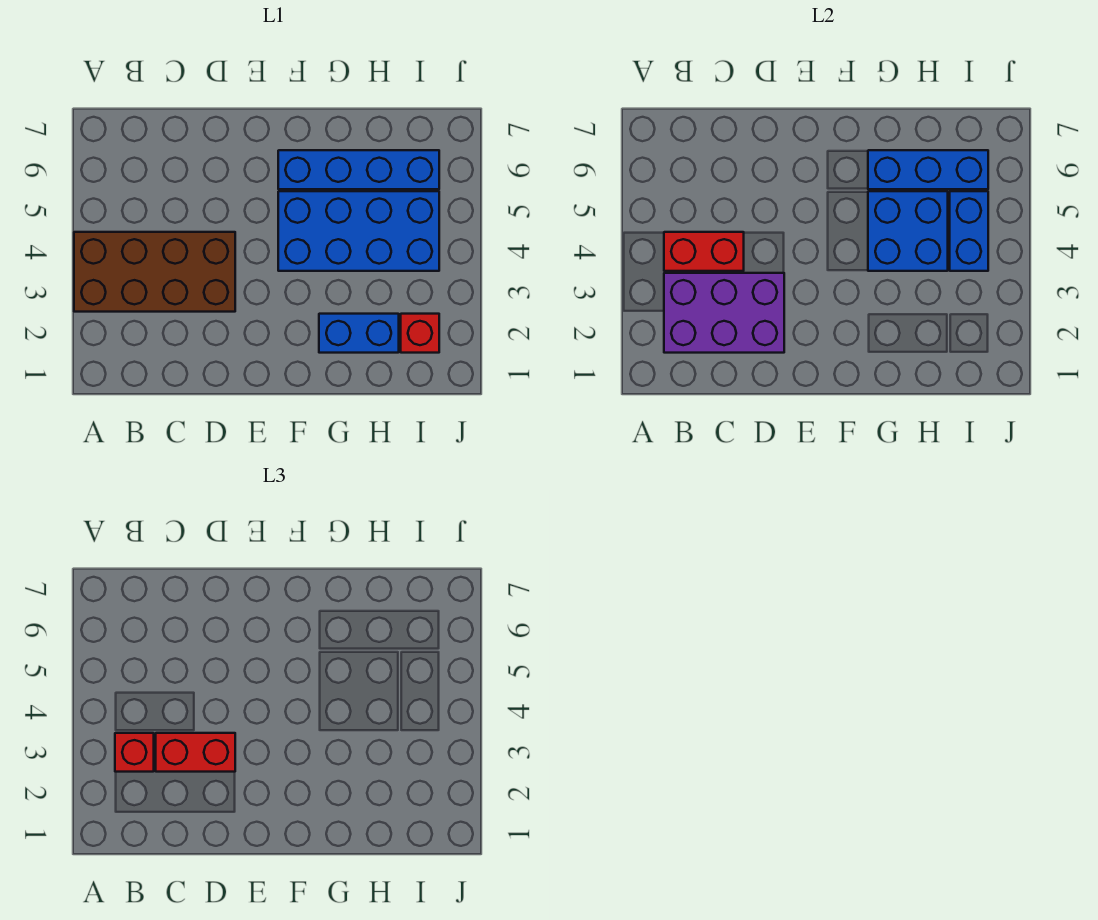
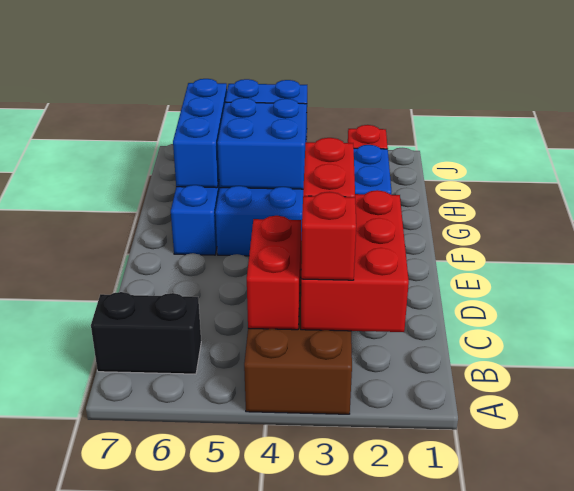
purple 2x3 brick [664,273,784,353] -> red 2x3 brick [301,190,409,332]
none -> black 1x2 brick [91,292,201,374]

